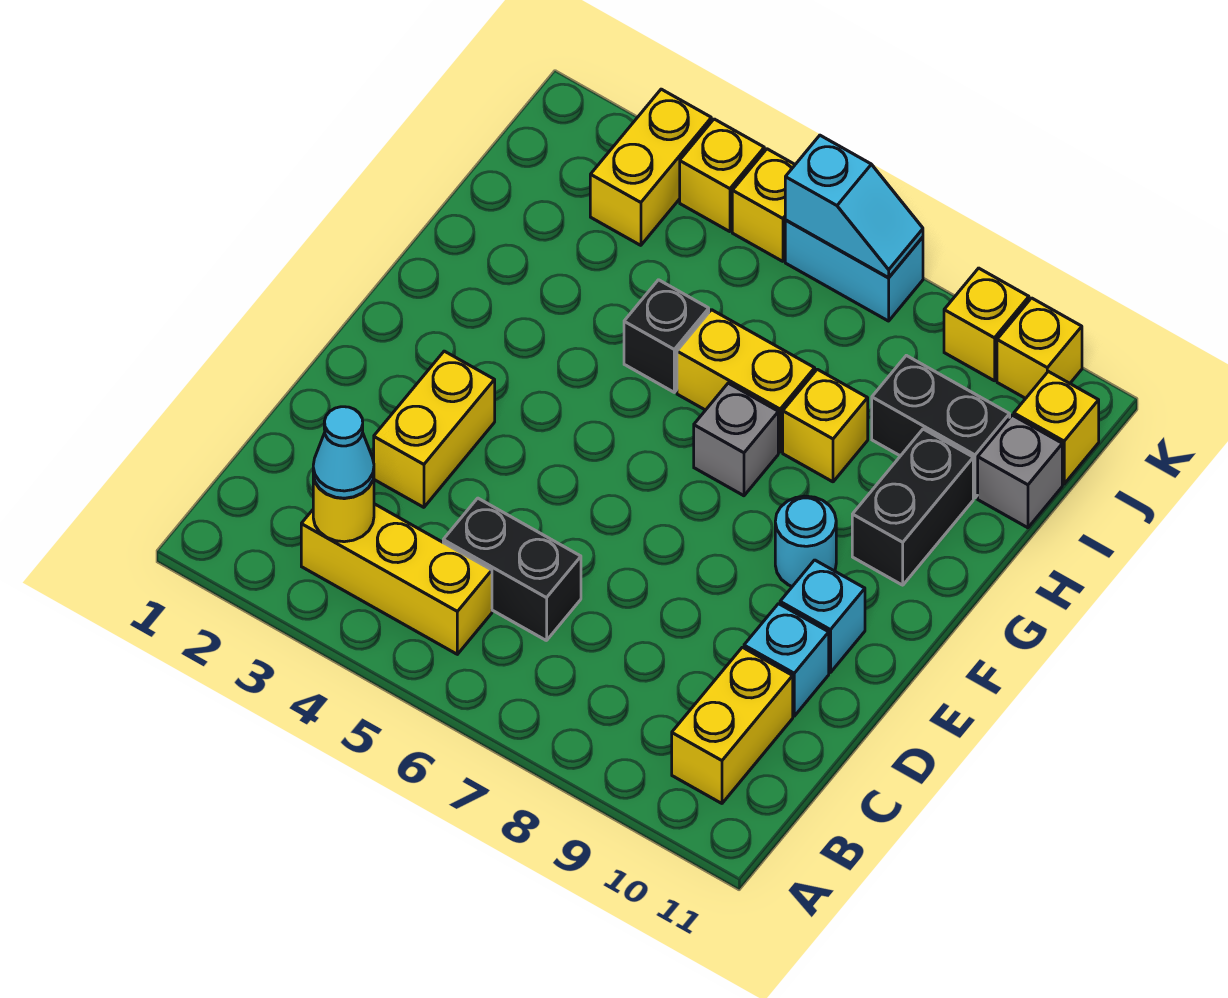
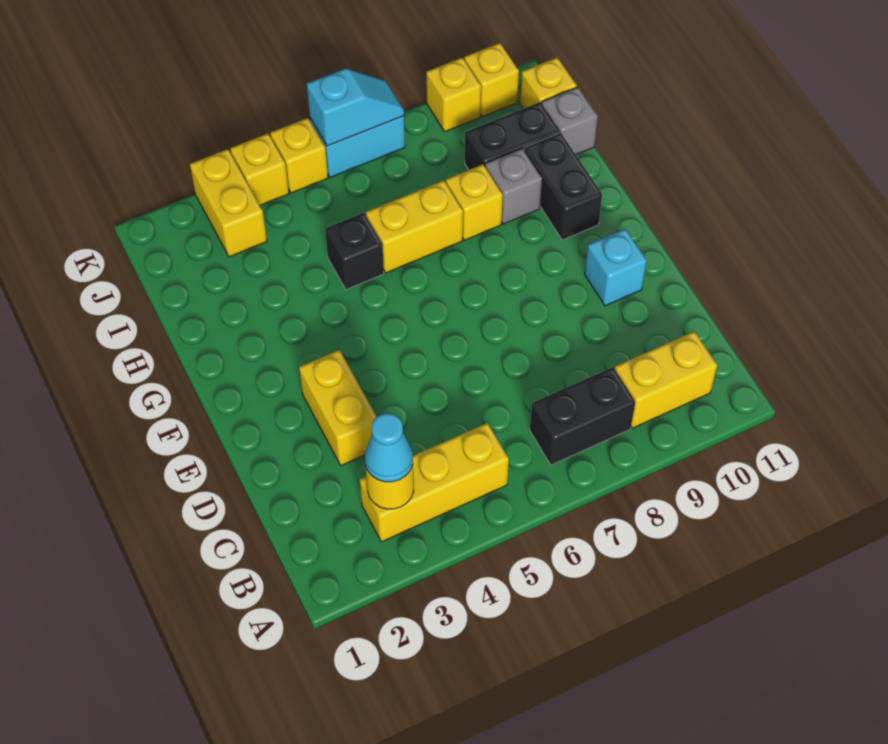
yellow 1x2 brick [672,647,793,803] -> yellow 1x2 brick turned to [615,331,717,428]
black 1x2 brick [443,498,581,641] -> black 1x2 brick moved to [530,367,635,465]
cyan 1x1 brick [744,604,829,716] -> none
cyan 1x1 round brick [775,496,836,586] -> none
grey 1x1 brick [694,383,778,496] -> grey 1x1 brick moved to [485,149,542,224]

